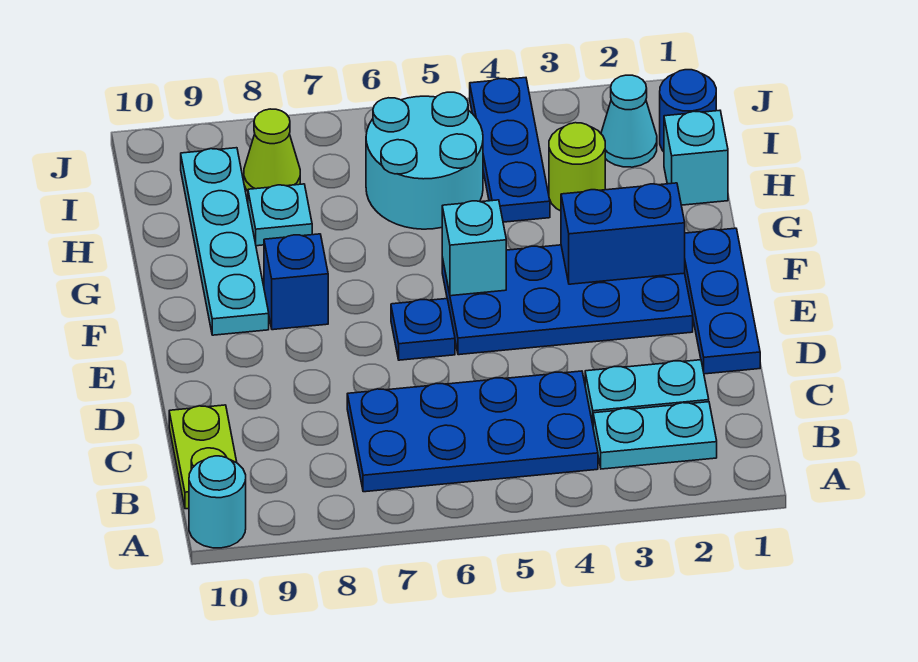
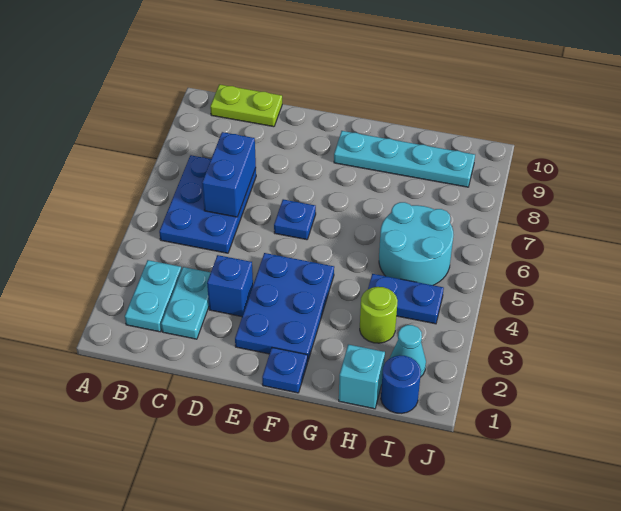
cyan 1x1 round brick [189,456,246,548] -> none
blue 2x4 plate [347,371,598,492] -> blue 2x3 plate [159,155,256,253]
blue 1x3 plate [685,228,760,374] -> blue 1x1 plate [262,348,308,393]
blue 2x4 plate [442,245,693,355] -> blue 2x3 plate [235,253,334,360]
blue 1x2 brick [561,183,685,284] -> blue 1x2 brick moved to [202,132,256,217]
cyan 1x1 brick [442,200,506,296] -> none
blue 1x1 brick [264,234,328,330] -> blue 1x1 brick moved to [207,255,253,317]
blue 1x3 plate [470,78,550,222] -> blue 1x2 plate [368,274,444,324]
cyan 1x1 plate [248,184,312,246] -> none
lime 1x1 cone [244,109,300,191] -> none

